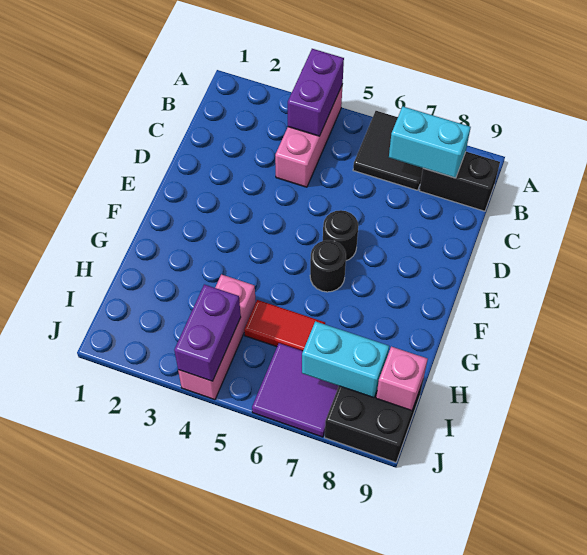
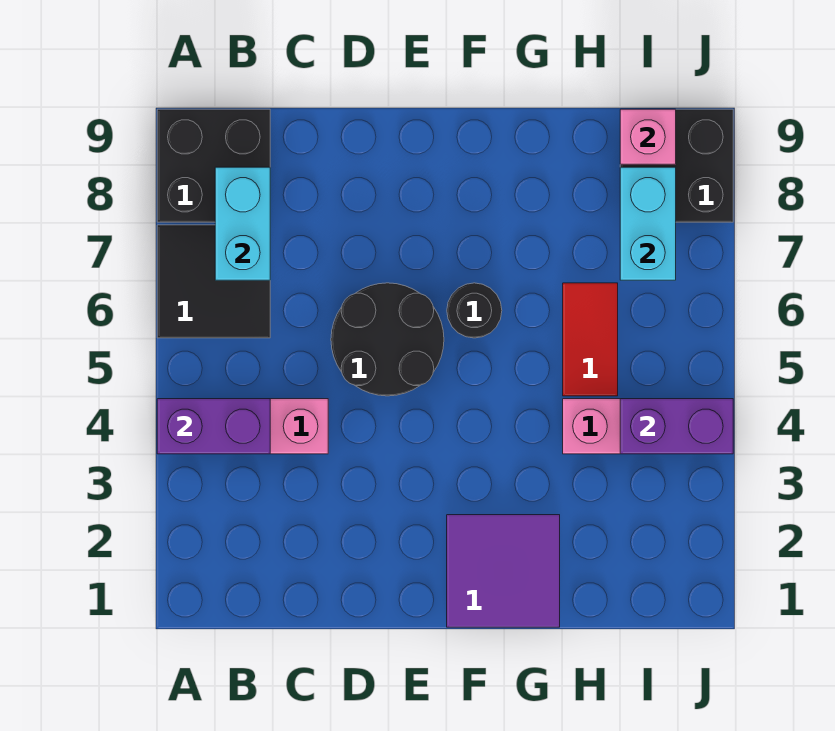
black 1x2 brick [419,152,500,211] -> black 2x2 brick [157,109,270,222]
black 1x1 round brick [323,210,358,261] -> black 2x2 round brick [331,283,444,396]
purple 2x2 tile [252,343,339,437] -> purple 2x2 tile moved to [447,515,560,627]

